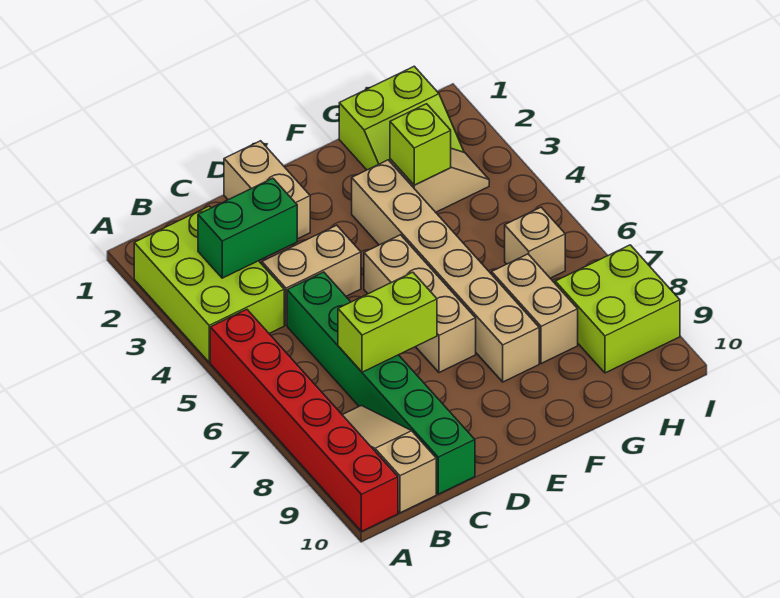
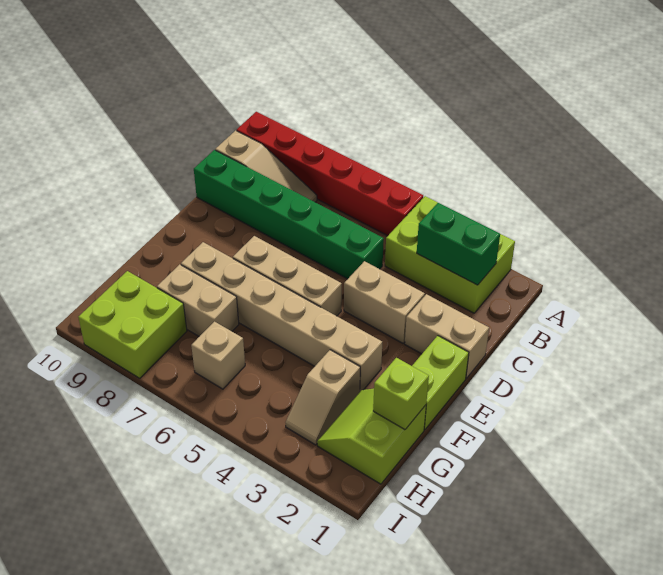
green 1x2 brick [198,178,297,278] -> green 1x2 brick turned to [417,203,500,285]
tan 1x2 brick [262,225,361,325] -> tan 1x2 brick turned to [344,261,425,343]
lime 1x2 brick [338,272,437,372] -> lime 1x2 brick moved to [412,336,469,430]
lime 1x1 brick [390,104,451,185] -> lime 1x1 brick moved to [373,358,429,429]

